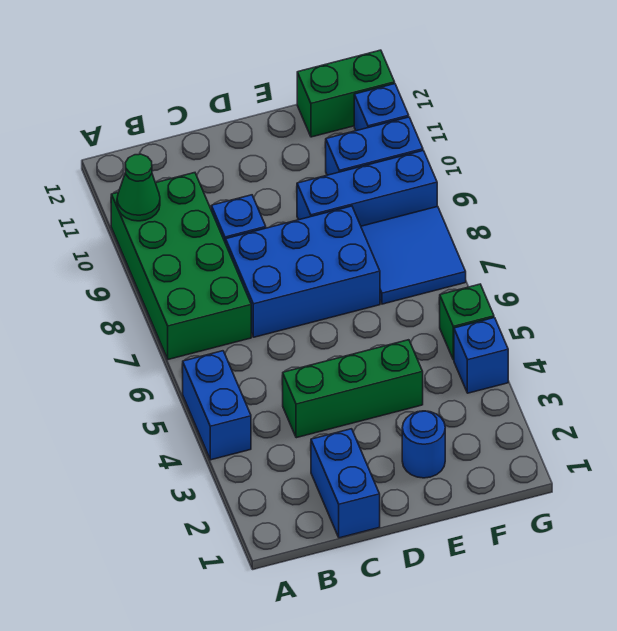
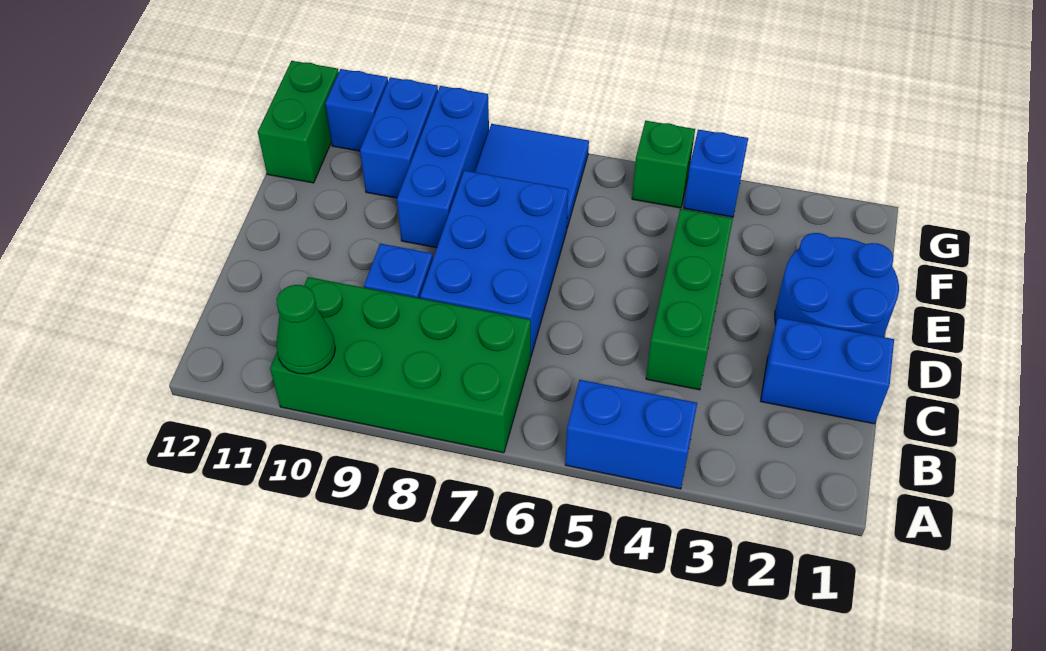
blue 1x1 round brick [402,411,445,478] -> blue 2x2 round brick [775,233,899,337]

